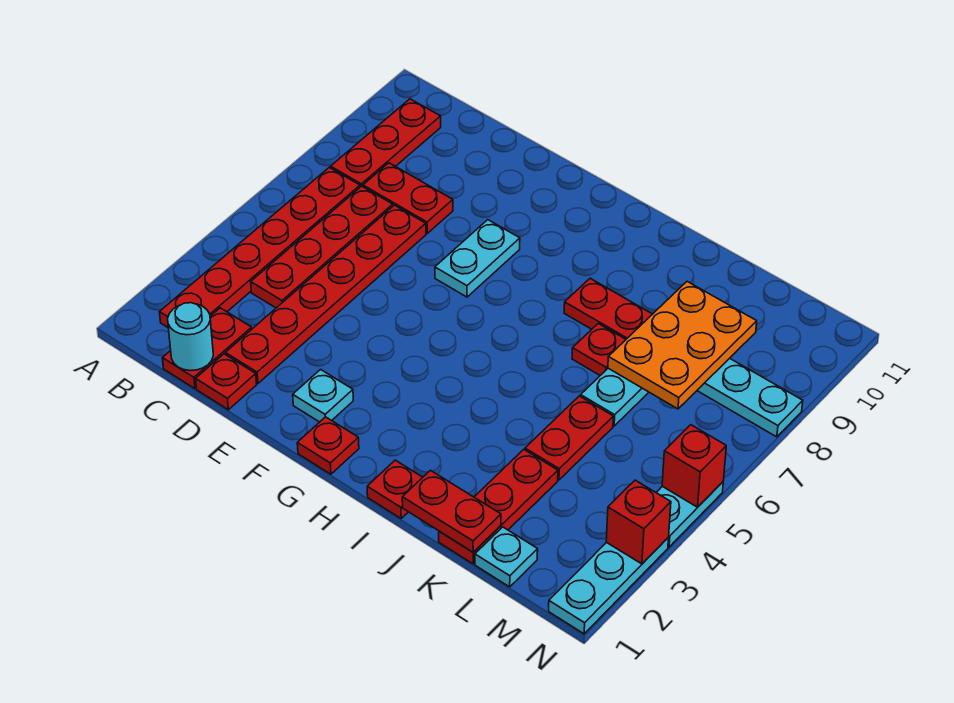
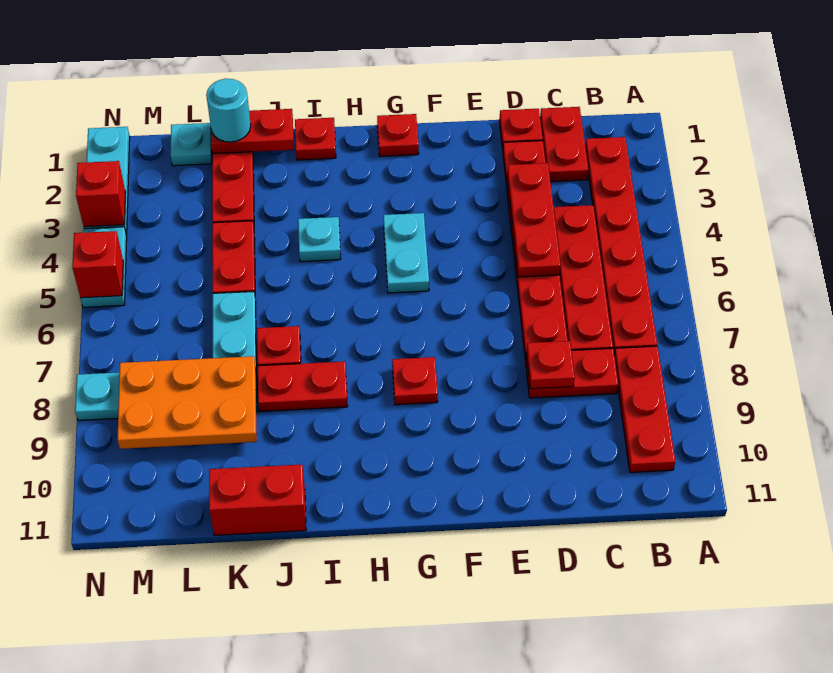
cyan 1x1 round brick [168,303,213,371] -> cyan 1x1 round brick moved to [206,79,251,142]
none -> red 1x3 plate [507,163,561,277]
none -> red 1x1 plate [526,341,575,389]
cyan 1x1 plate [293,370,353,422] -> cyan 1x1 plate moved to [298,217,341,262]
cyan 1x2 plate [435,220,520,297] -> cyan 1x2 plate moved to [383,213,429,293]
none -> red 1x1 plate [392,357,438,405]
none -> red 1x2 brick [209,464,306,535]
orange 2x3 plate [608,282,757,409] -> orange 2x3 plate turned to [117,356,257,449]

